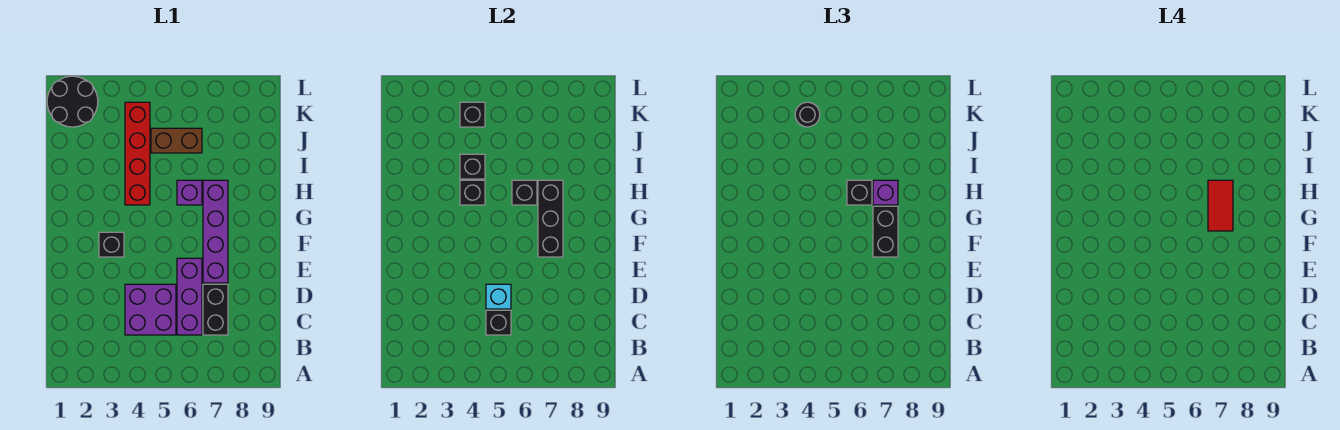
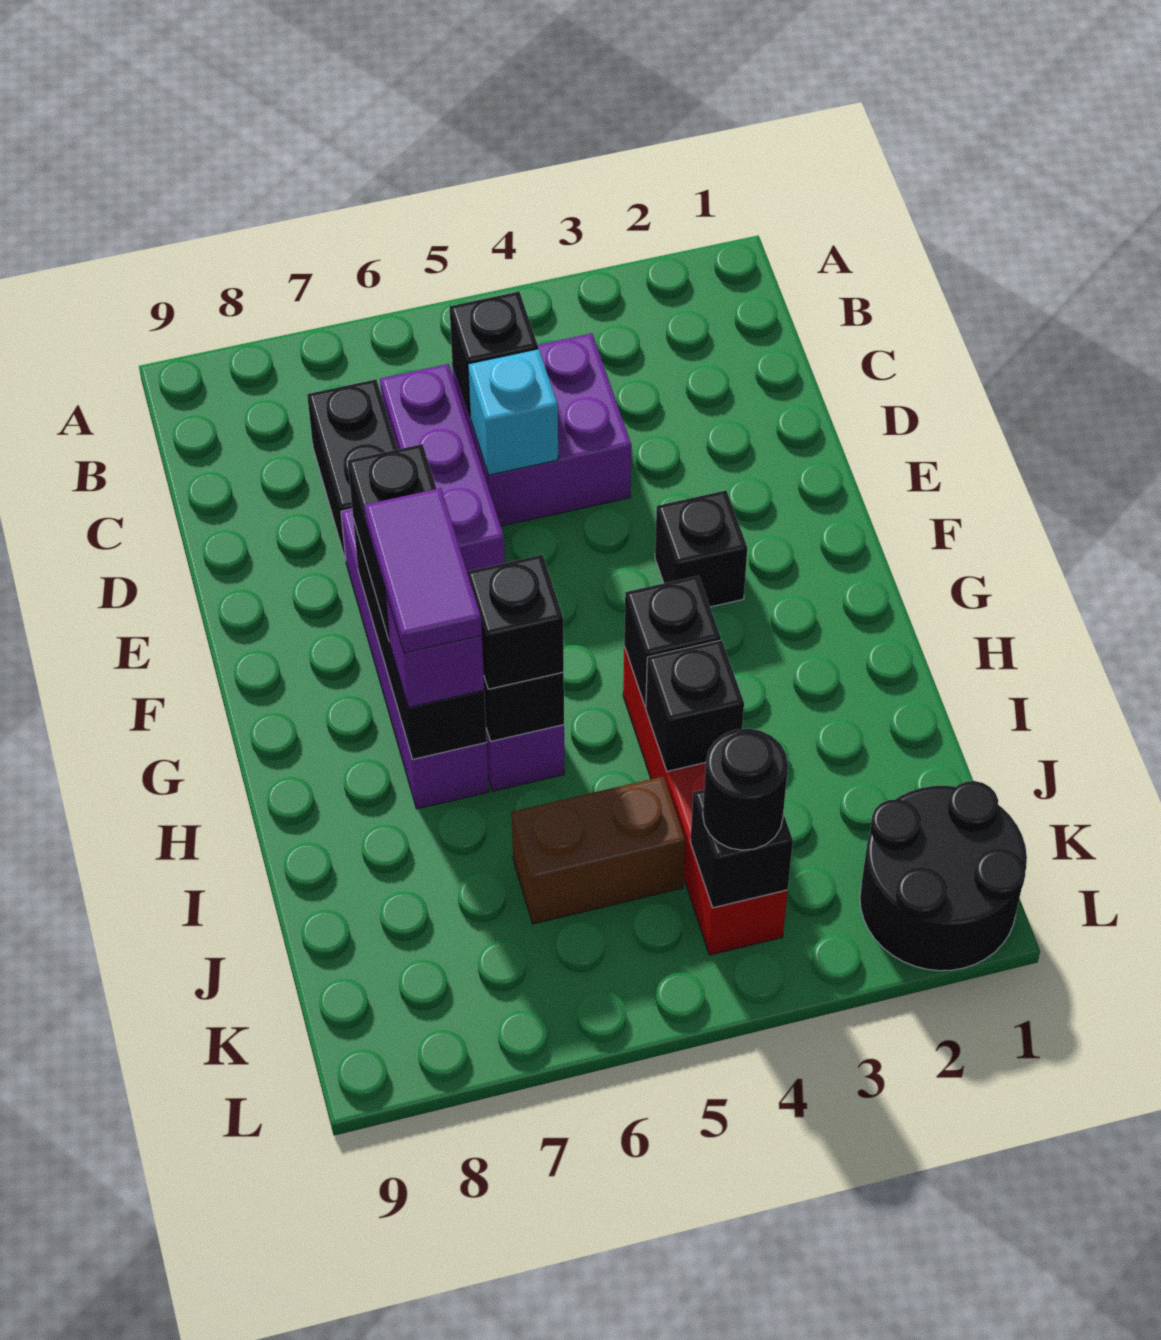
red 1x2 tile [1208,180,1233,231] -> purple 1x2 tile [364,488,482,653]

